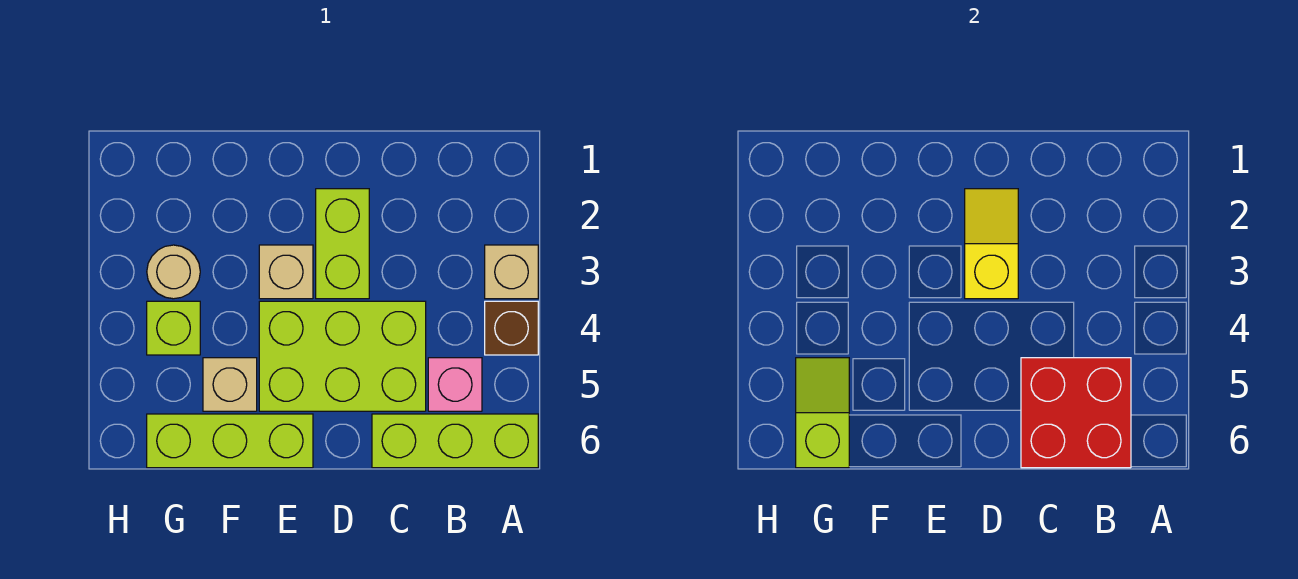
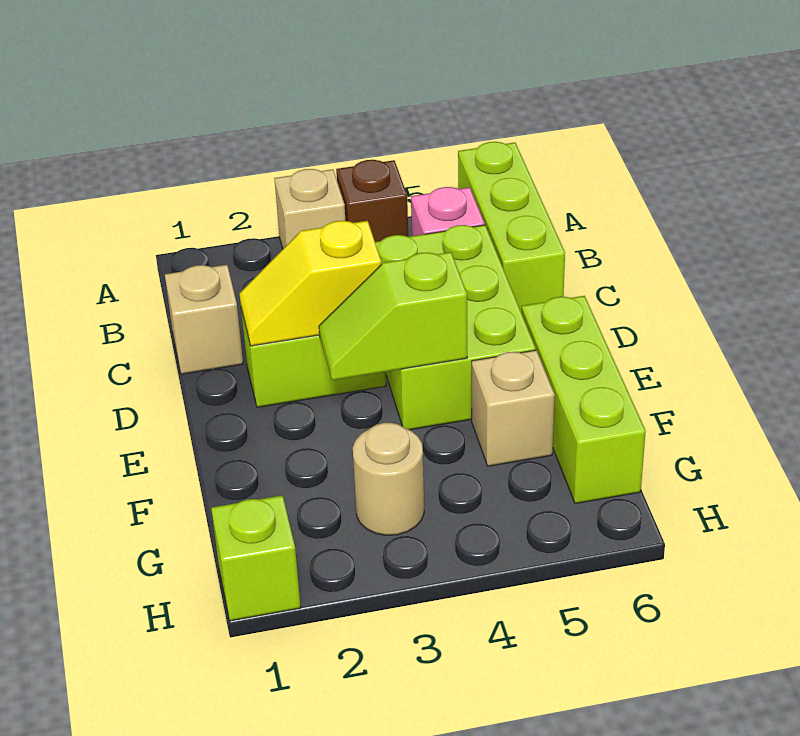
red 2x2 brick [1021,358,1131,468] -> none
tan 1x1 brick [259,245,313,299] -> tan 1x1 brick moved to [165,265,243,374]
lime 1x1 brick [147,301,200,355] -> lime 1x1 brick moved to [211,495,301,621]
lime 1x2 slope [796,358,849,468] -> lime 1x2 slope moved to [319,252,467,380]

